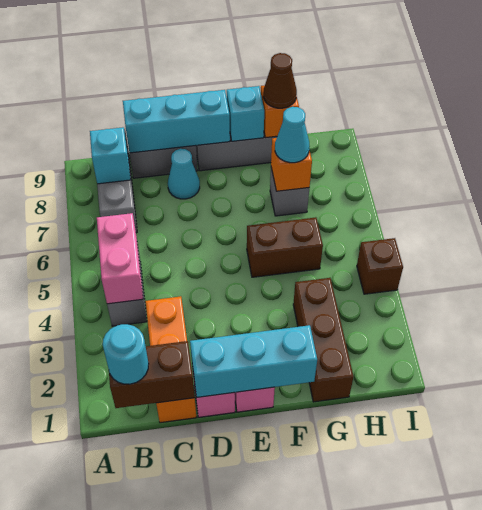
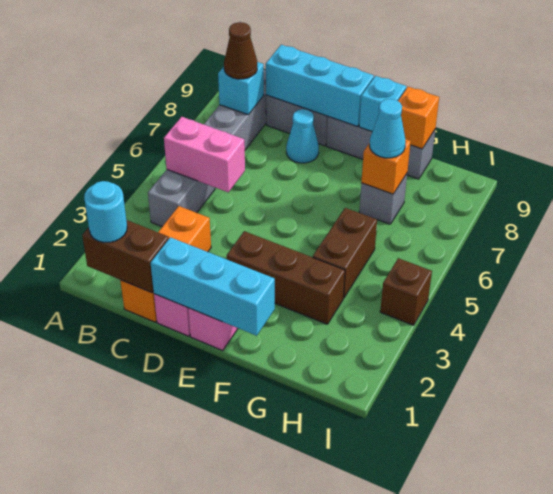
pink 1x2 brick [97,213,143,304] -> pink 1x2 brick turned to [164,117,245,192]
brown 1x2 brick [247,217,323,277] -> brown 1x2 brick turned to [313,208,377,298]
brown 1x3 brick [293,278,353,402] -> brown 1x3 brick turned to [227,231,345,324]
brown 1x1 cone [263,53,297,108] -> brown 1x1 cone moved to [224,22,257,79]

